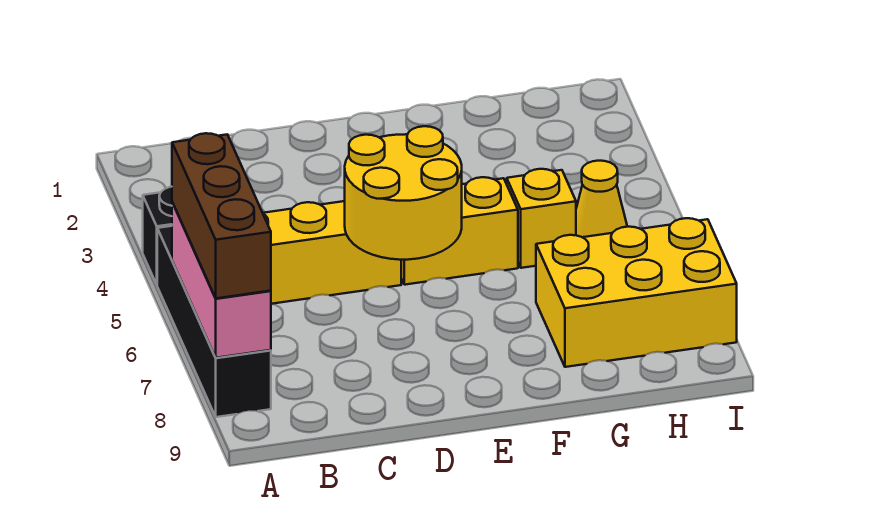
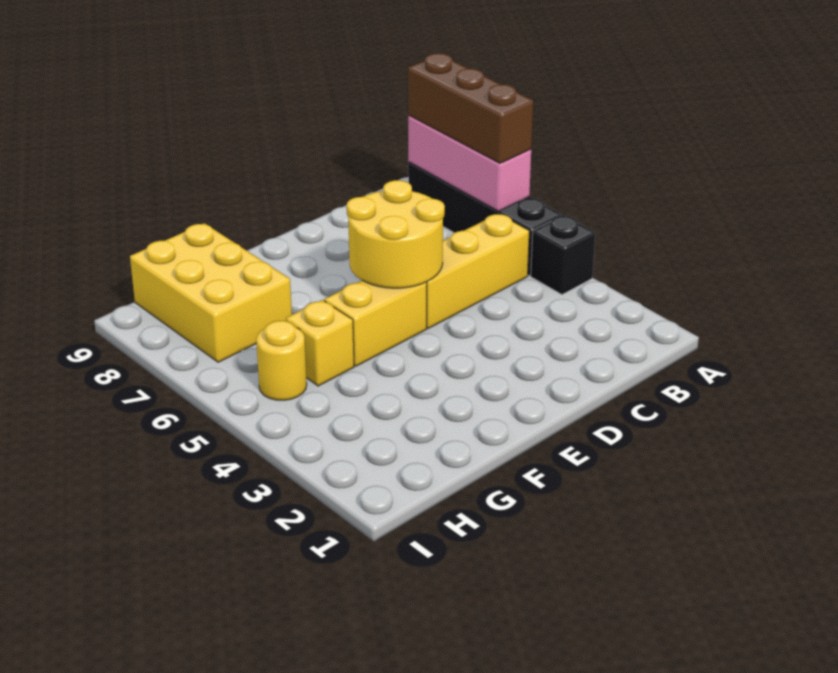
yellow 2x3 brick [536,218,737,367] -> yellow 2x3 brick turned to [130,223,292,362]
yellow 1x1 cone [576,161,627,237] -> yellow 1x1 round brick [256,321,307,400]

